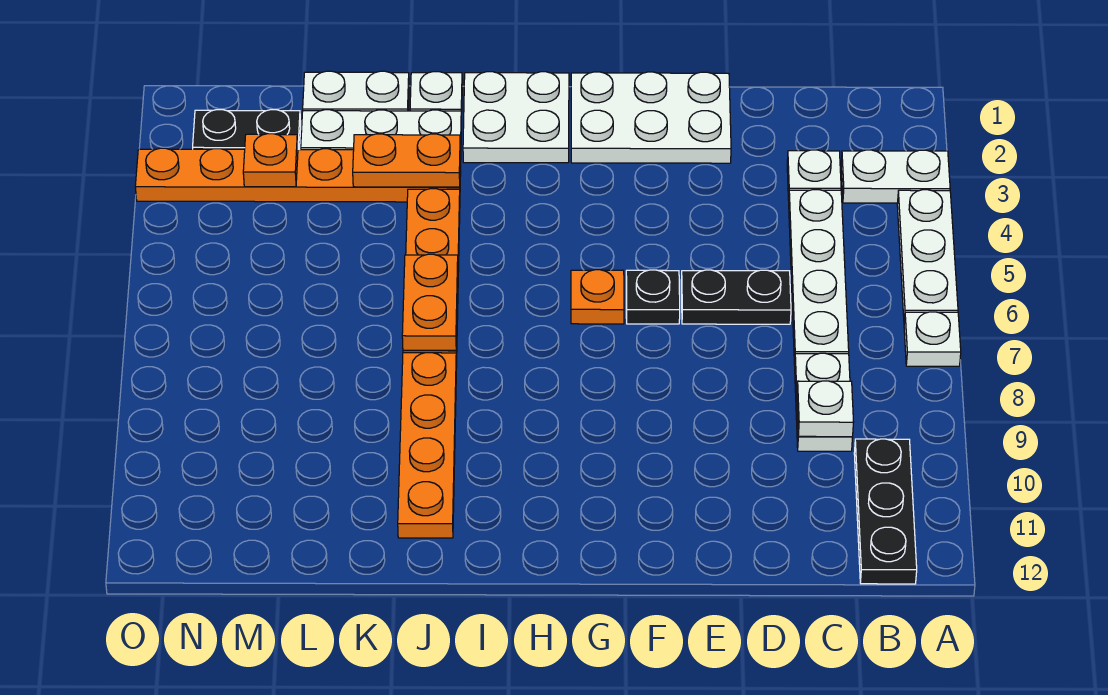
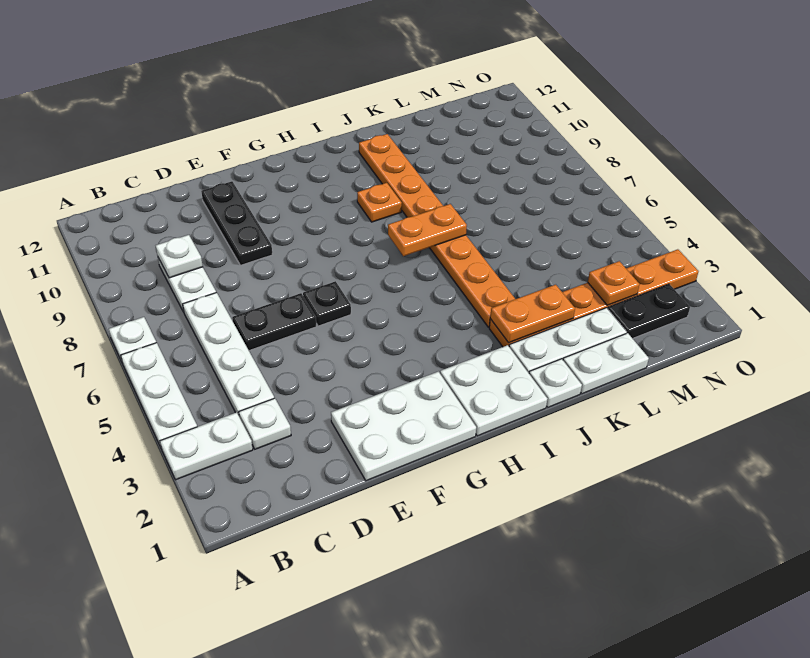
black 1x3 plate [854,439,917,584] -> black 1x3 plate moved to [201,181,272,265]
orange 1x1 plate [571,270,624,324] -> orange 1x1 plate moved to [357,183,402,222]
orange 1x2 plate [402,254,458,350] -> orange 1x2 plate turned to [388,204,467,256]

